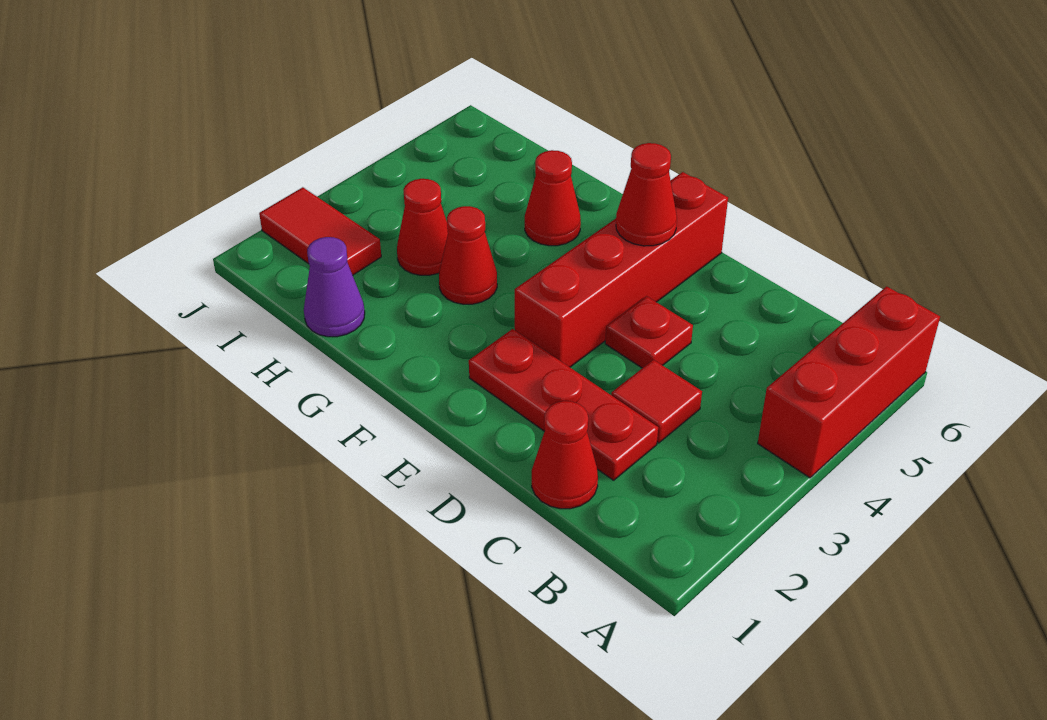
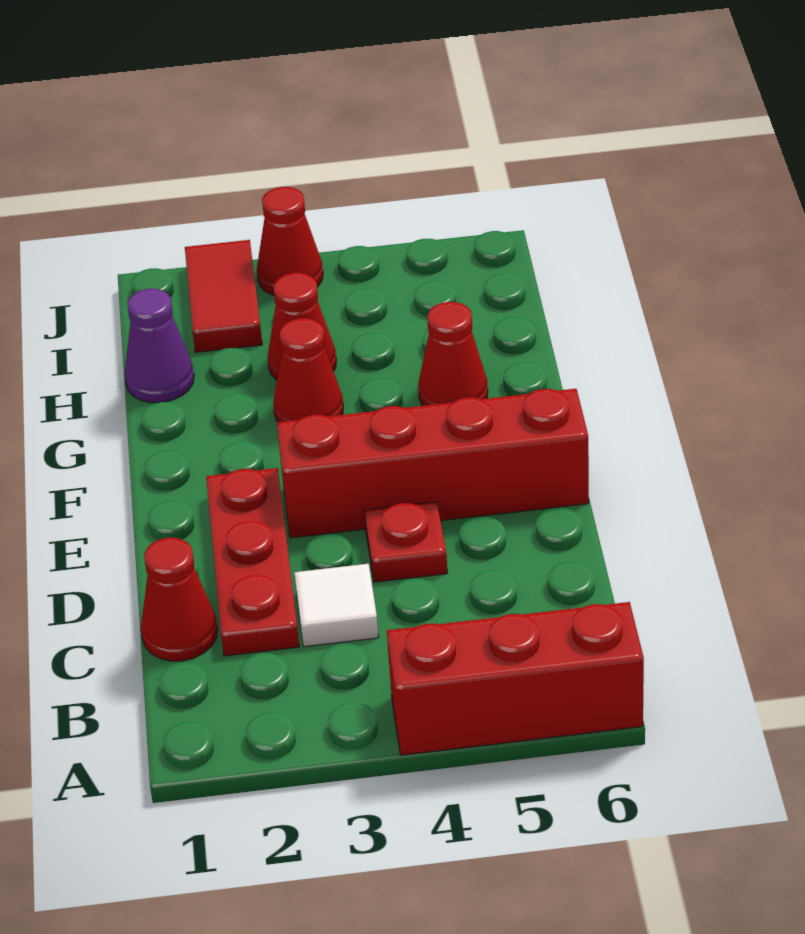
red 1x1 tile [611,360,702,443] -> white 1x1 tile [294,564,379,647]
red 1x1 cone [616,143,677,246] -> red 1x1 cone moved to [257,187,323,295]

